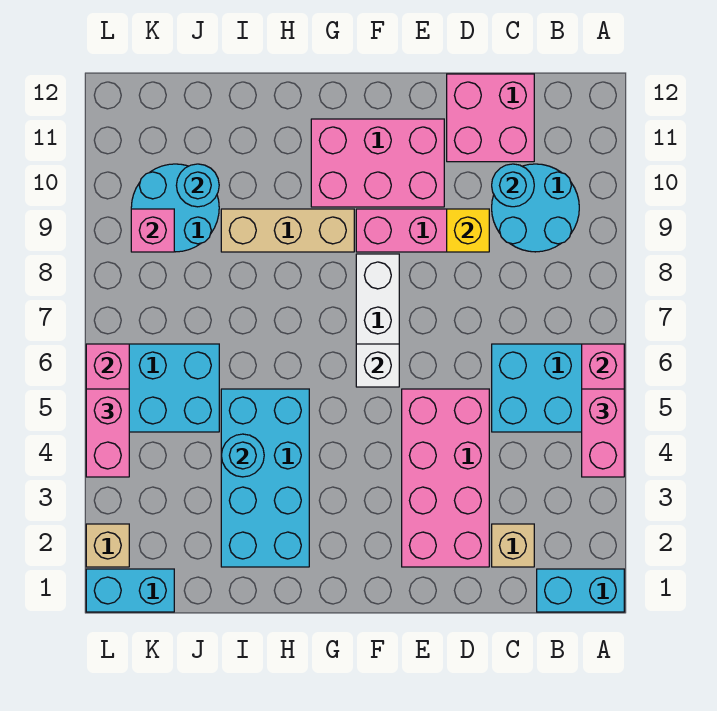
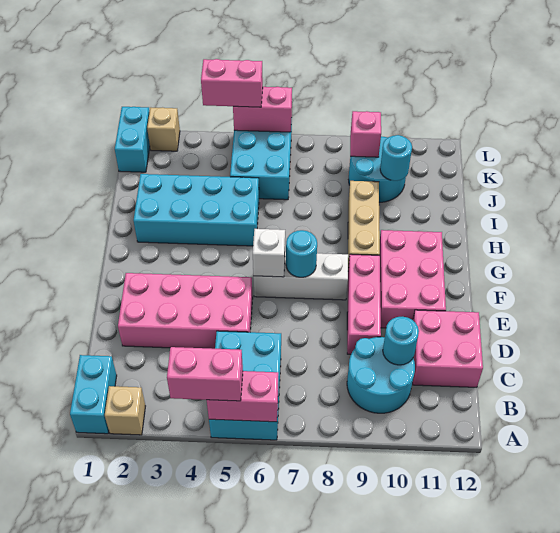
tan 1x1 brick [492,524,534,567] -> tan 1x1 brick moved to [105,386,145,435]
yellow 1x1 brick [447,209,489,252] -> none
cyan 1x1 round brick [221,434,264,477] -> cyan 1x1 round brick moved to [286,230,317,277]

